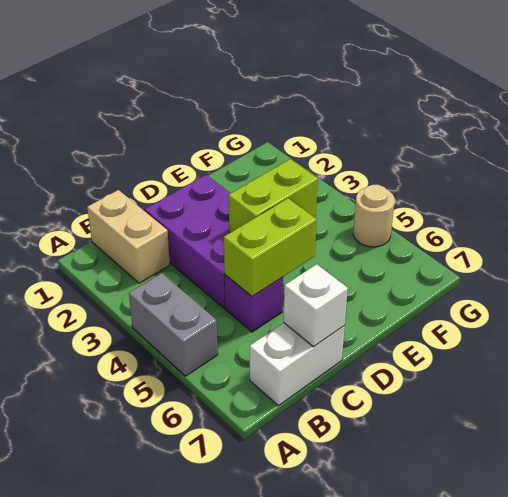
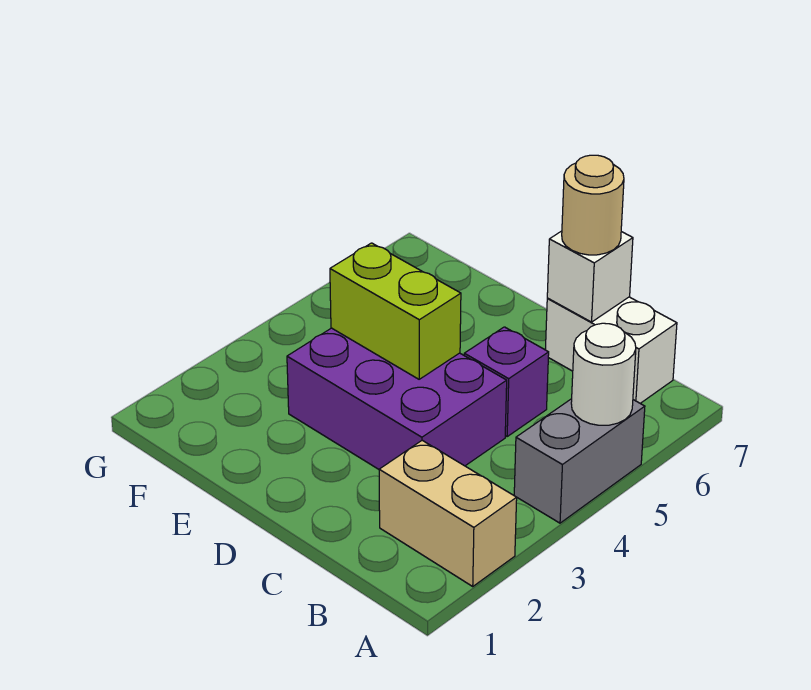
none -> white 1x1 round brick [571,323,636,425]
tan 1x2 brick [87,190,170,283] -> tan 1x2 brick turned to [379,440,517,586]
purple 2x3 brick [145,175,231,308] -> purple 2x3 brick turned to [287,328,507,469]
lime 1x2 brick [224,198,317,297] -> none
tan 1x1 round brick [353,185,395,247] -> tan 1x1 round brick moved to [562,155,624,255]

